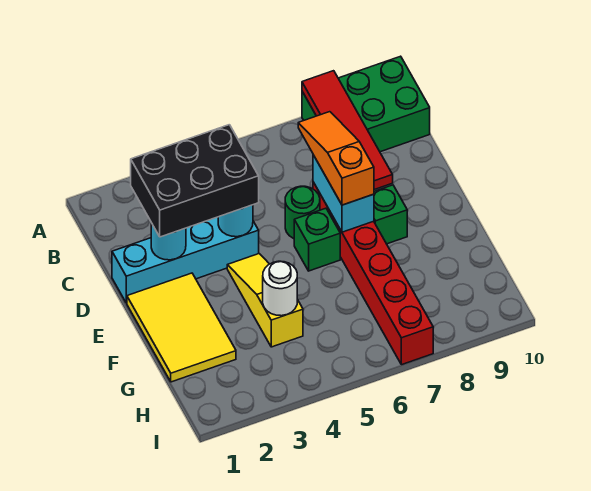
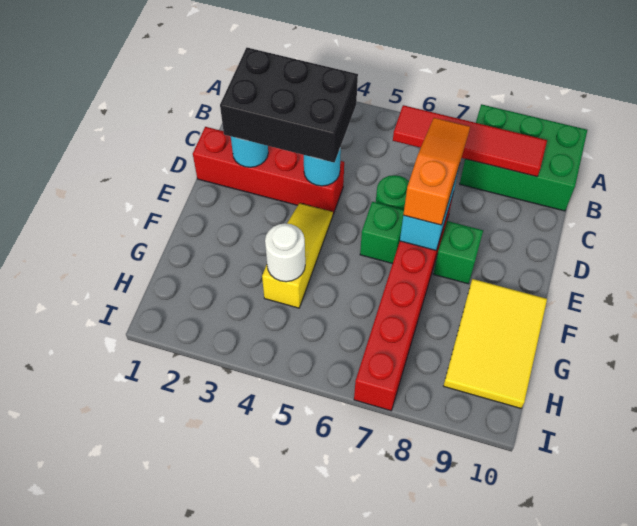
red 1x4 tile [302,71,393,190] -> red 1x4 tile turned to [393,105,547,177]
cyan 1x4 brick [112,217,259,303] -> red 1x4 brick [193,127,344,214]
yellow 2x3 tile [127,273,236,382] -> yellow 2x3 tile moved to [444,279,547,408]

